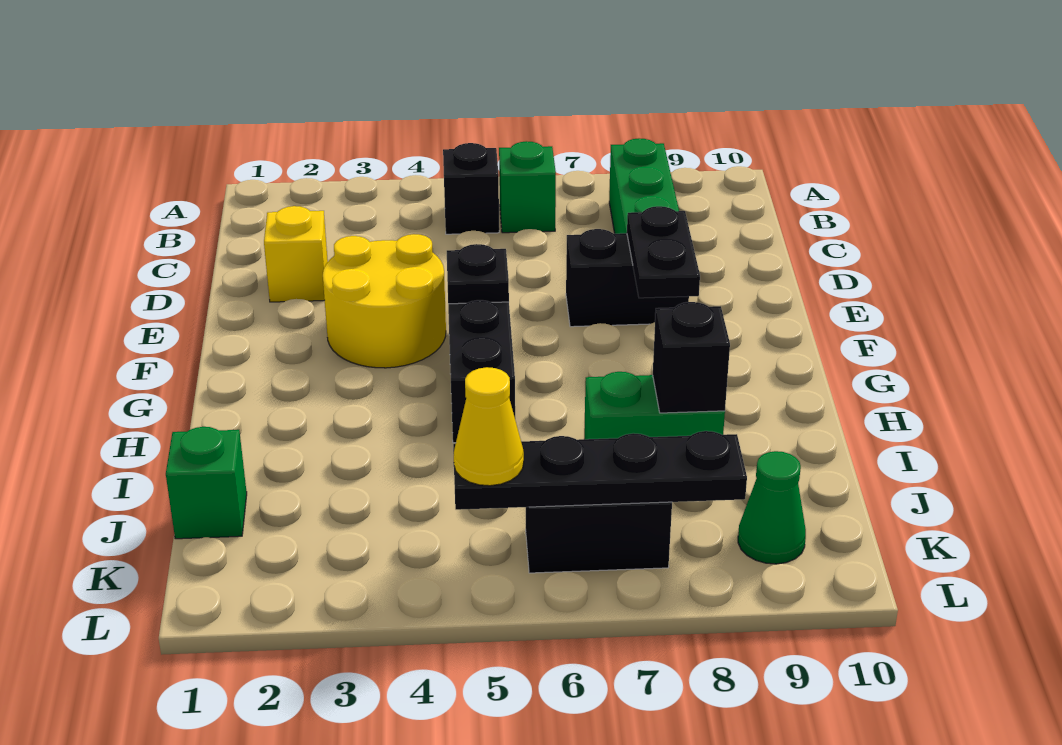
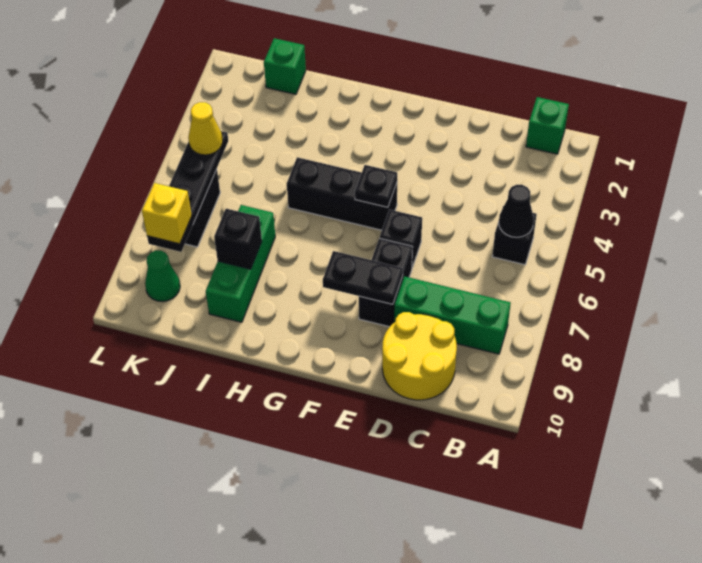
none -> black 1x1 cone [499,185,534,237]
green 1x1 brick [499,141,556,233] -> green 1x1 brick moved to [526,97,569,154]
yellow 1x1 brick [264,206,328,302] -> yellow 1x1 brick moved to [142,183,192,244]
yellow 2x2 round brick [323,234,446,368] -> yellow 2x2 round brick moved to [382,312,457,400]
none -> black 1x1 brick [380,209,422,267]
green 1x2 brick [584,372,725,439] -> green 1x3 brick [206,205,275,322]

